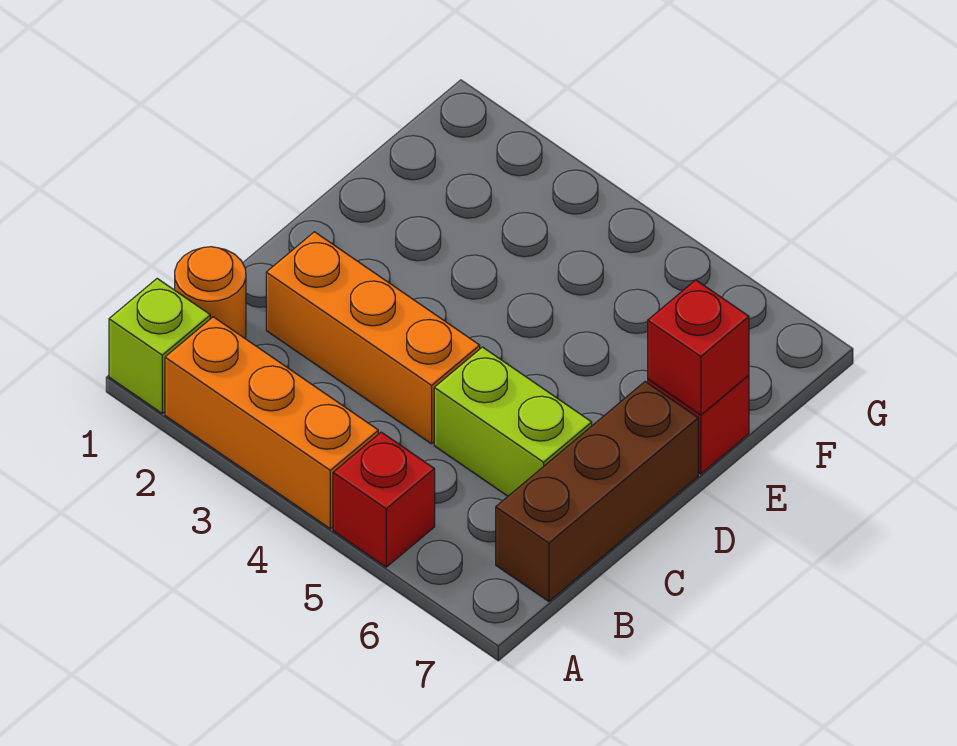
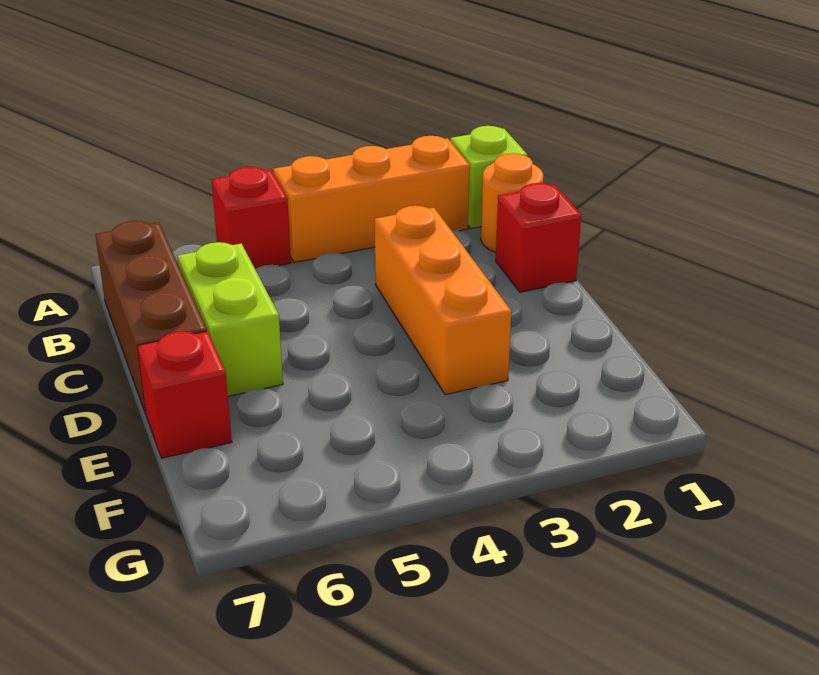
orange 1x3 brick [266,232,480,444] -> orange 1x3 brick turned to [375,206,511,395]
lime 1x2 brick [434,347,592,496] -> lime 1x2 brick turned to [178,242,283,396]
red 1x1 brick [648,280,749,415] -> red 1x1 brick moved to [496,183,581,292]

